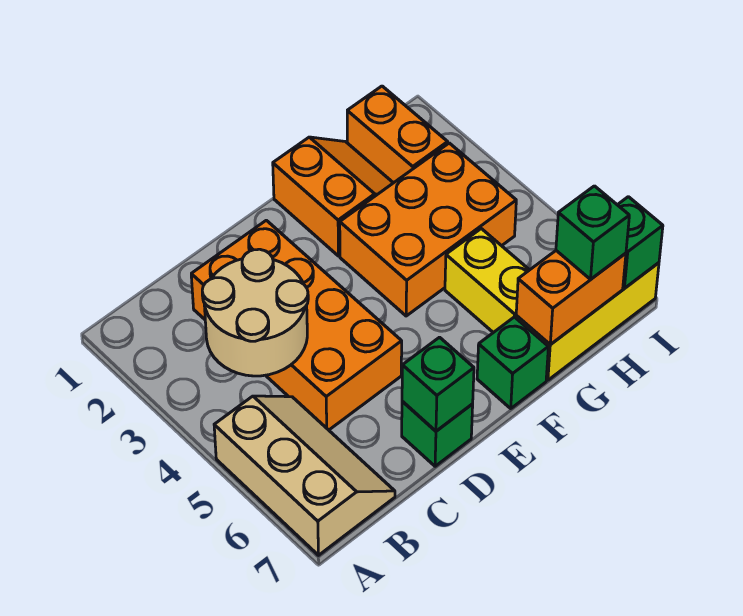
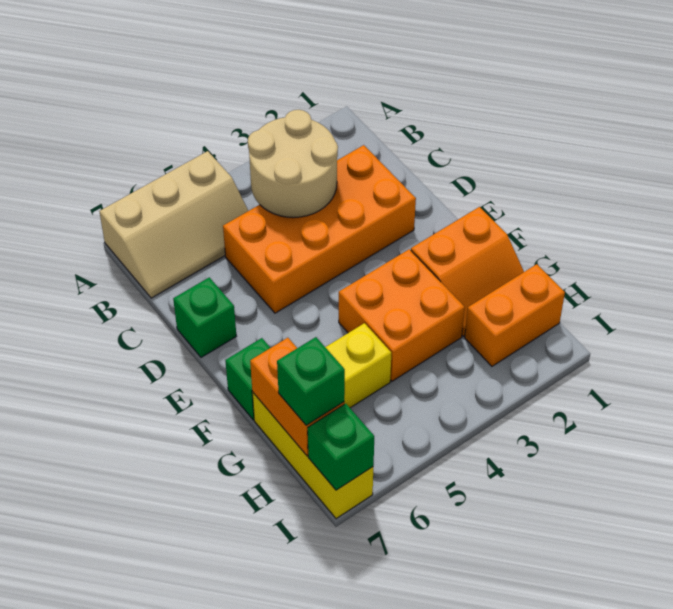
green 1x1 brick [402,337,474,431] -> none
orange 2x3 brick [340,143,516,316] -> orange 2x2 brick [339,249,465,381]

